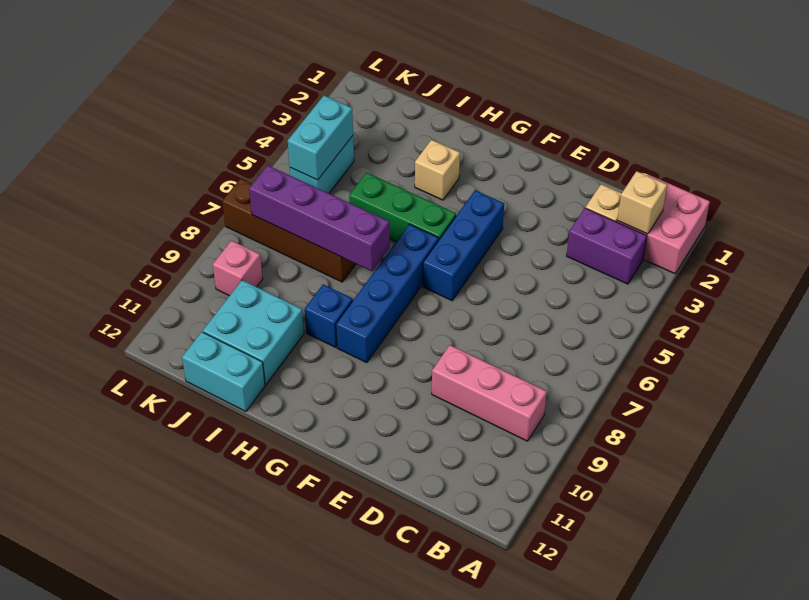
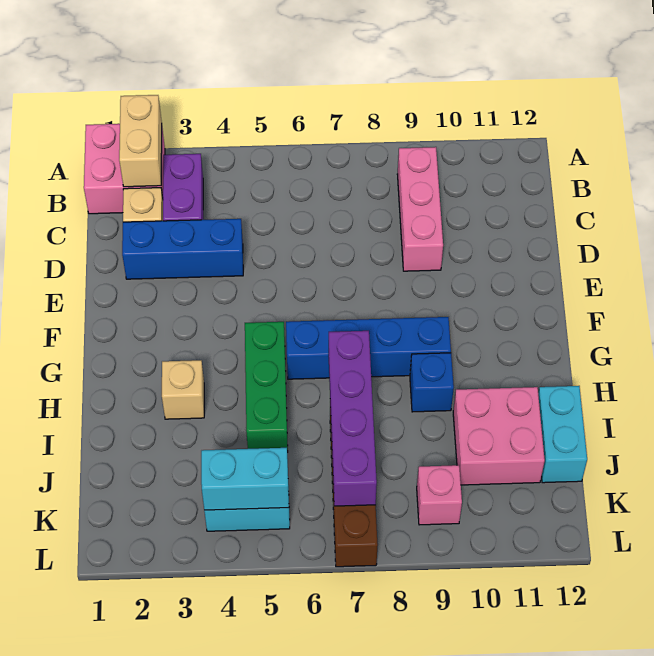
tan 1x1 brick [617,171,667,234] -> tan 1x2 brick [119,95,162,187]
blue 1x3 brick [423,190,504,301] -> blue 1x3 brick moved to [122,219,243,279]
cyan 2x2 brick [203,280,304,385] -> pink 2x2 brick [453,387,545,485]

